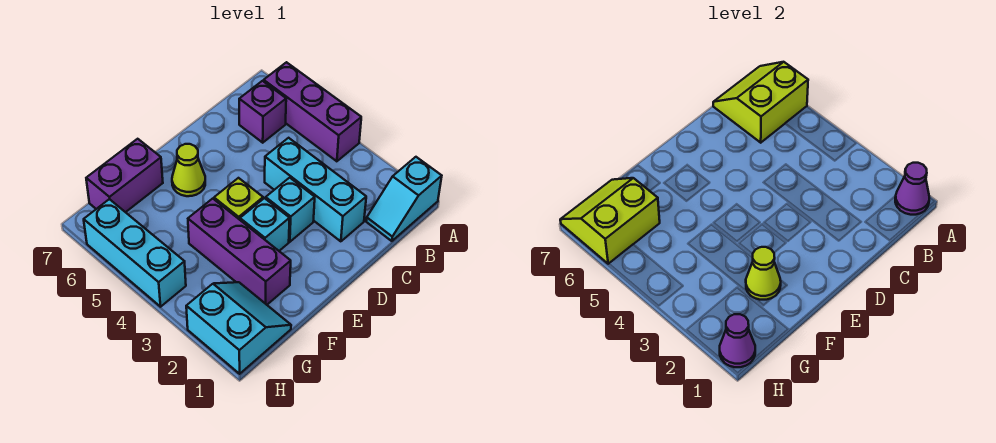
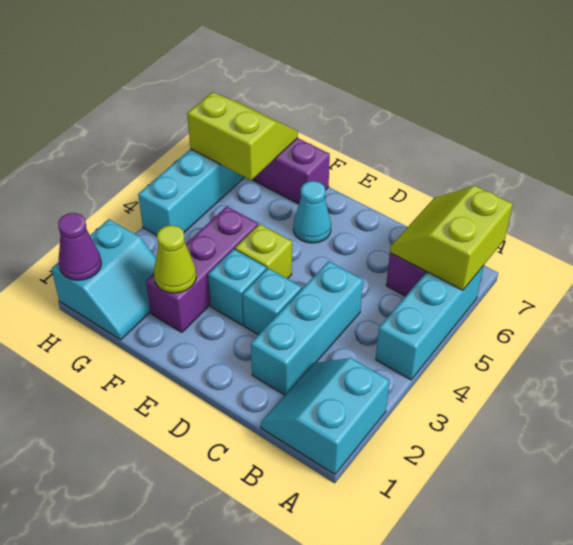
cyan 1x2 slope [366,157,442,241] -> cyan 2x2 slope [261,358,390,475]
purple 1x1 cone [895,163,929,215] -> none
purple 1x3 brick [264,62,361,161] -> cyan 1x3 brick [376,266,484,380]
lime 2x2 slope [713,62,808,143] -> lime 2x2 slope turned to [390,186,513,290]
lime 1x1 cone [172,144,205,196] -> cyan 1x1 cone [293,181,331,243]

